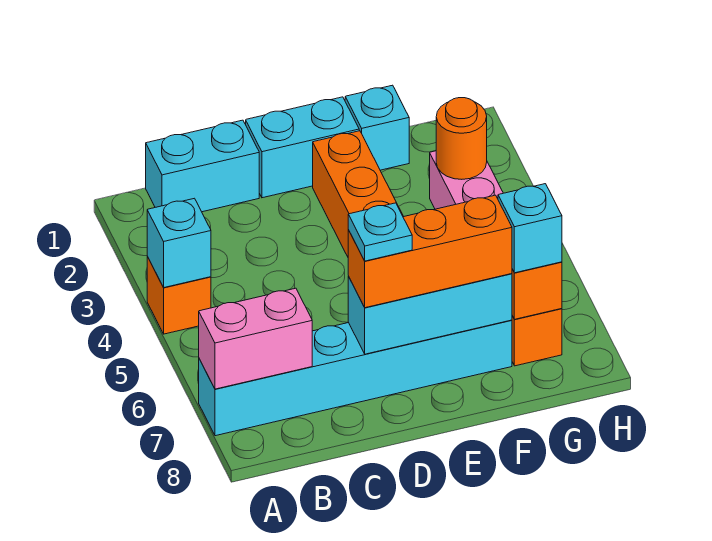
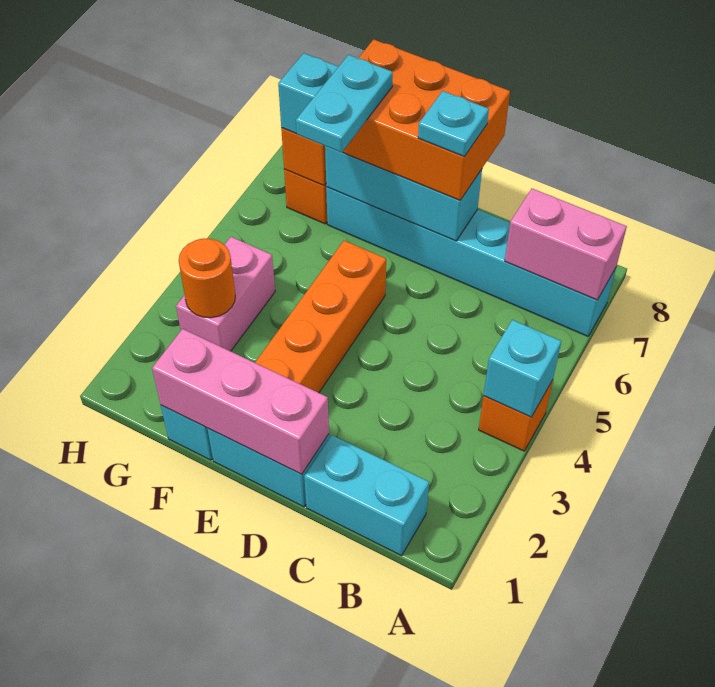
none -> pink 1x3 brick [152,329,329,474]
orange 1x3 brick [348,195,512,308] -> orange 2x3 brick [343,39,510,200]
none -> cyan 1x2 plate [296,55,393,153]

